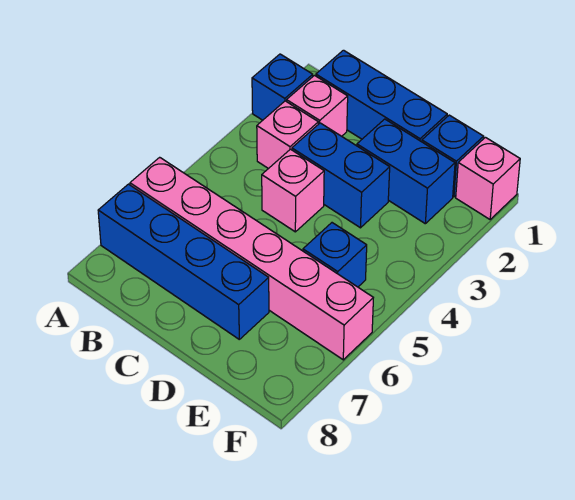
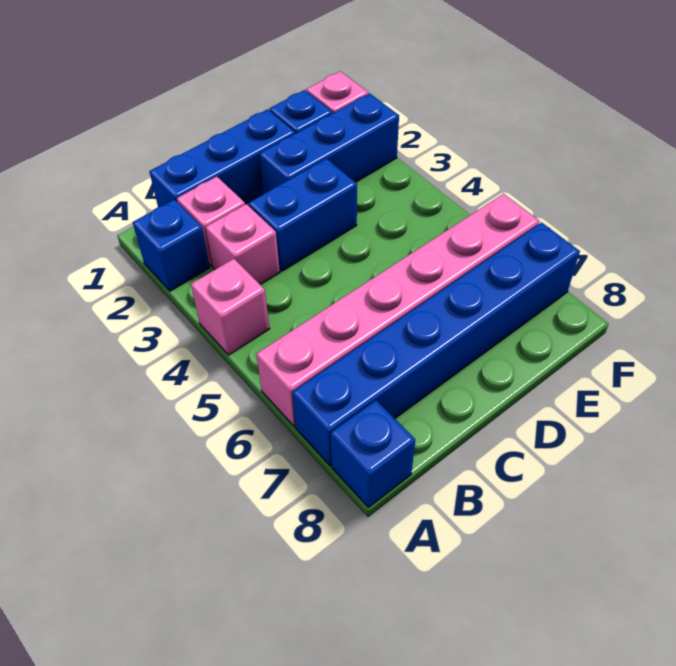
blue 1x4 brick [98,184,269,339] -> blue 1x6 brick [292,223,580,466]
pink 1x1 brick [262,149,324,232] -> pink 1x1 brick moved to [191,259,270,355]
blue 1x2 brick [357,119,455,224] -> blue 1x3 brick [260,93,399,194]
blue 1x1 brick [303,223,367,287] -> blue 1x1 brick moved to [331,400,415,507]

